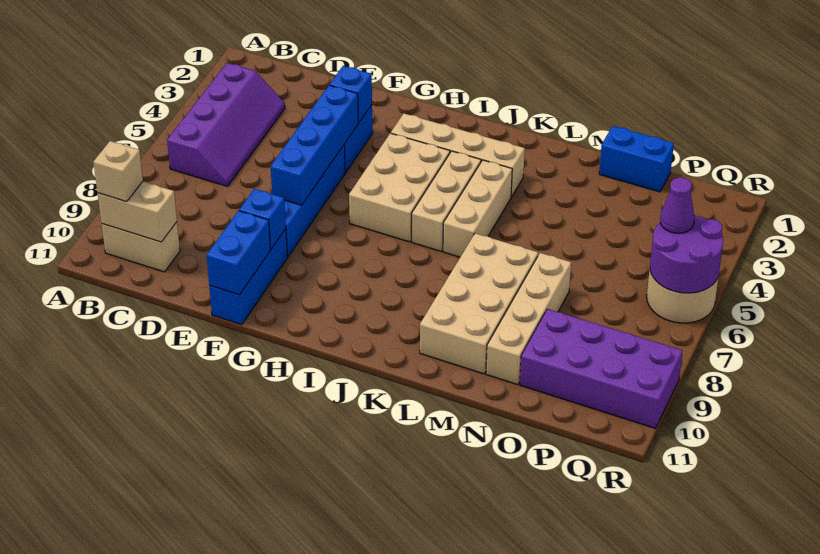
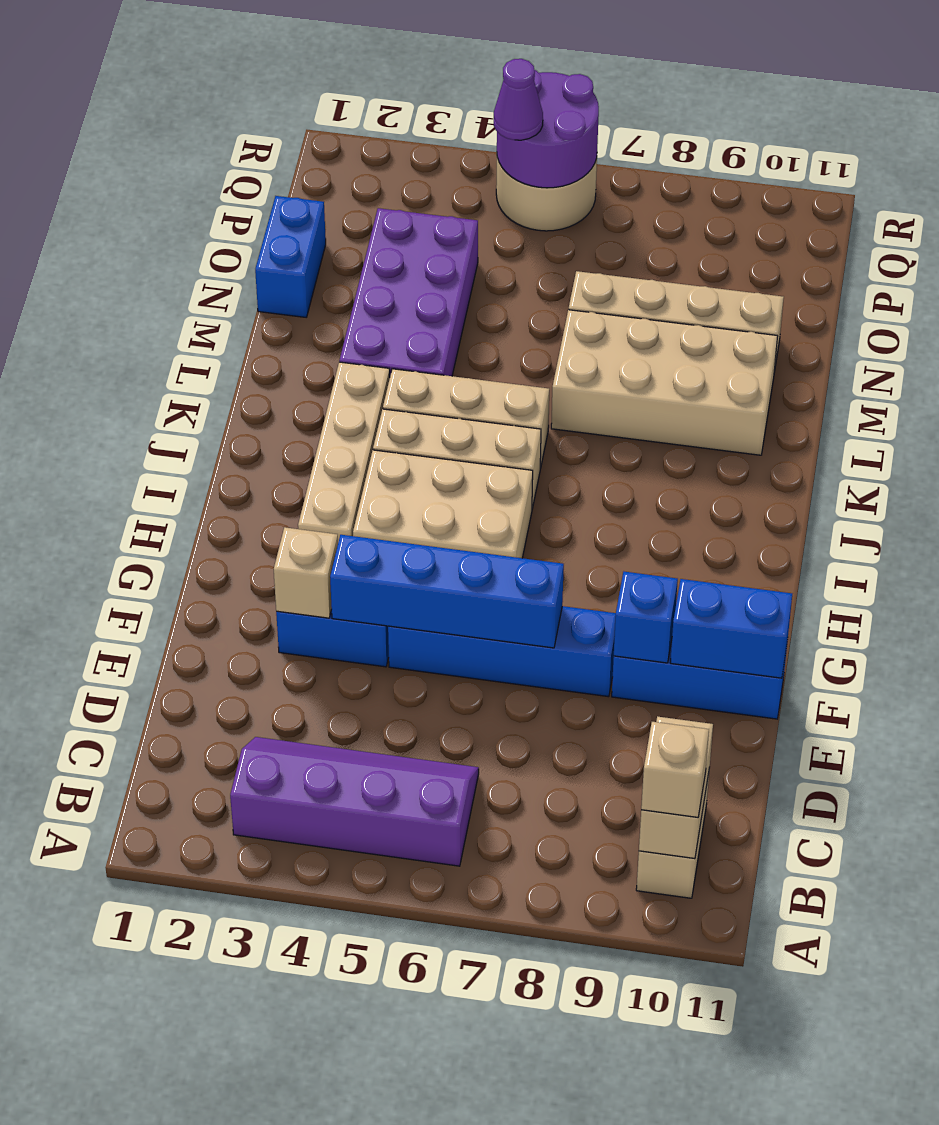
blue 1x1 brick [330,66,372,123] -> tan 1x1 brick [274,527,338,618]
purple 2x4 brick [520,309,683,428] -> purple 2x4 brick moved to [339,208,478,376]

